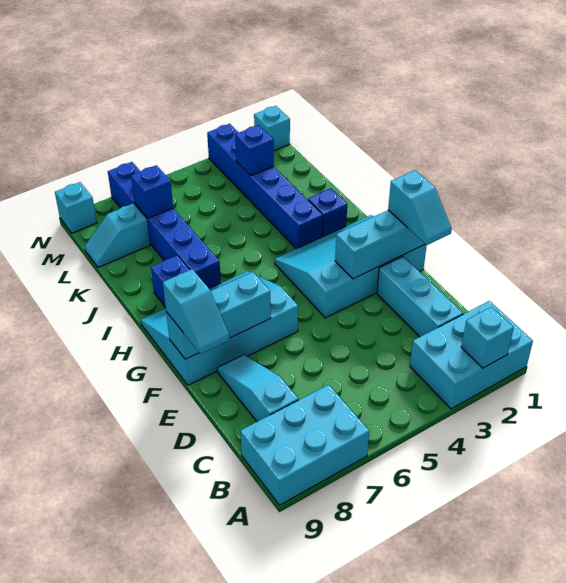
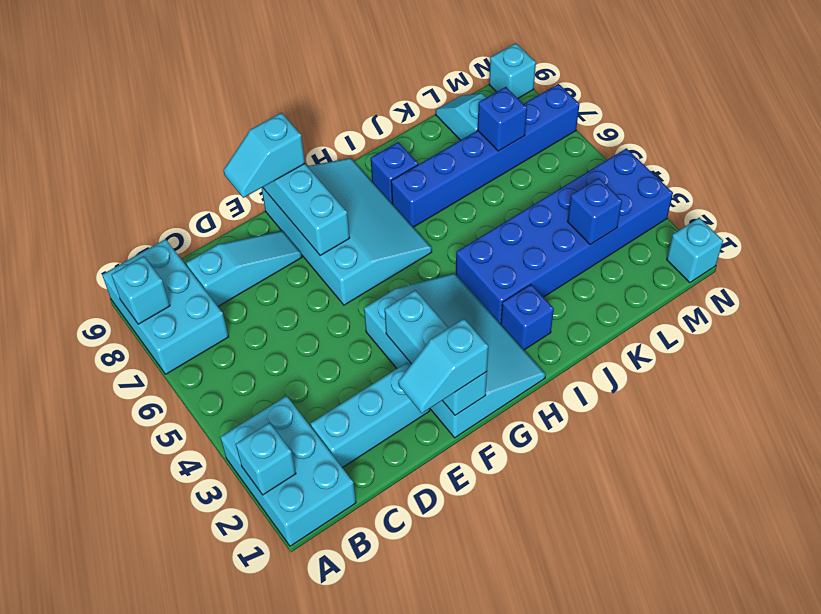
none -> cyan 1x1 brick [111,256,170,324]
blue 1x6 brick [207,124,323,249] -> blue 2x6 brick [456,148,673,324]

